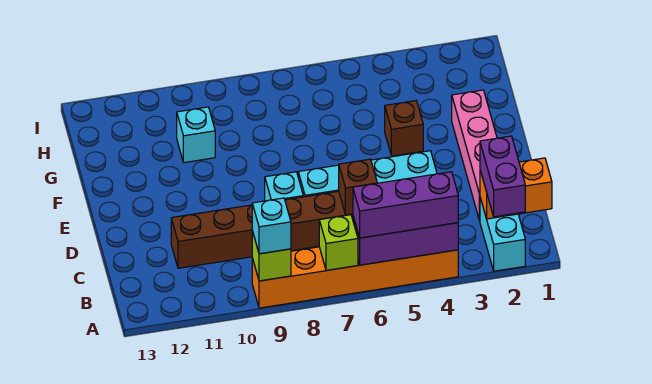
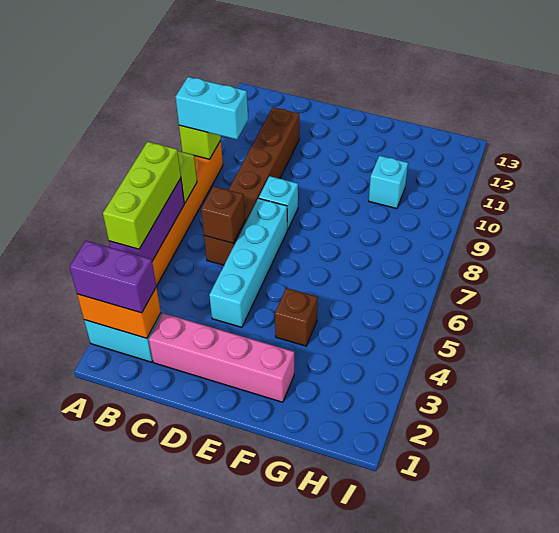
purple 1x3 brick [353,172,458,238] -> lime 1x3 brick [103,142,181,249]
cyan 1x1 brick [252,198,291,254] -> cyan 1x2 brick [176,77,248,139]
orange 1x2 brick [480,158,552,219] -> orange 1x2 brick turned to [77,287,161,338]

